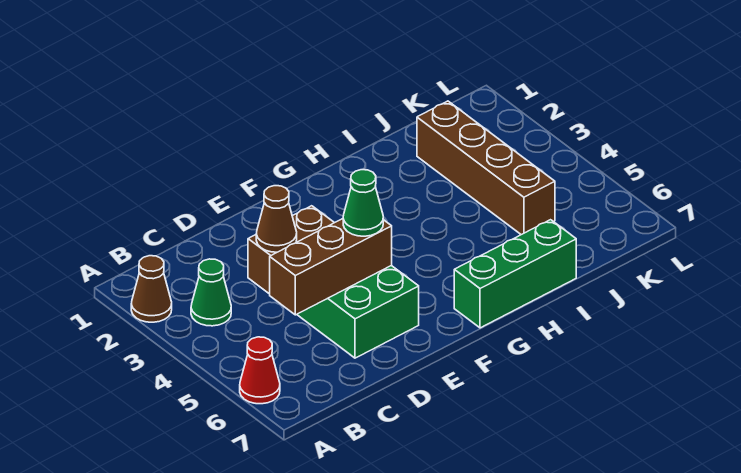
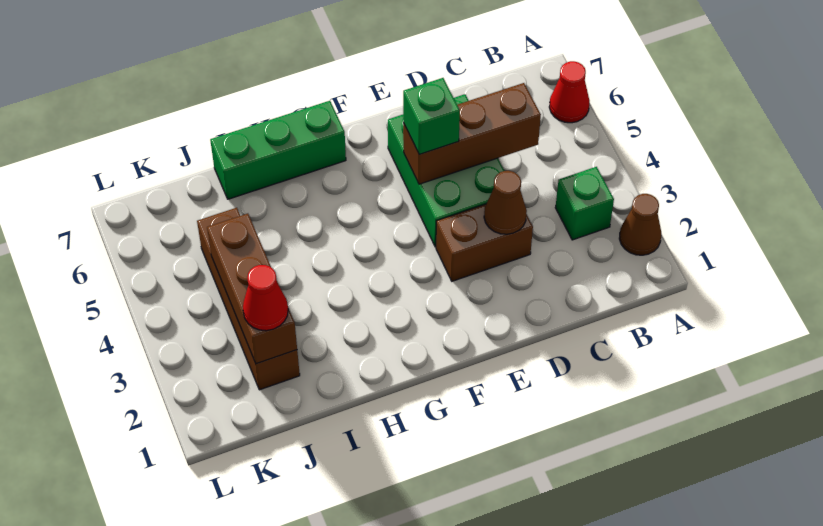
green 1x1 cone [191,259,231,326] -> green 1x1 brick [555,167,614,240]
green 1x1 cone [343,170,383,236] -> green 1x1 brick [403,78,460,154]
none -> brown 1x3 brick [207,214,297,364]
none -> red 1x1 cone [243,265,288,331]

